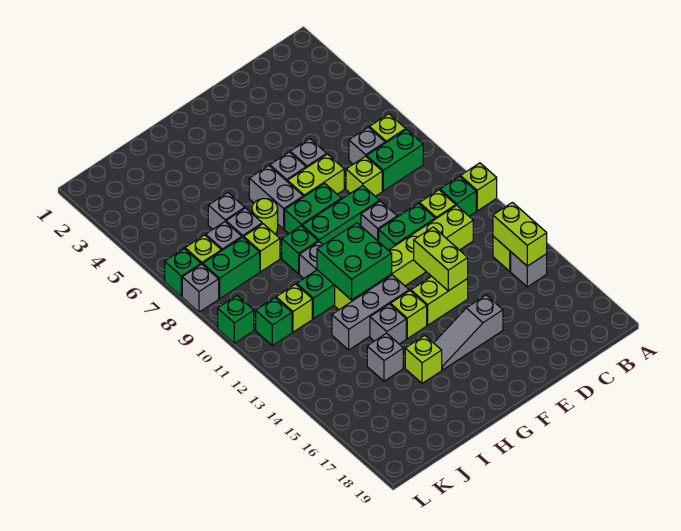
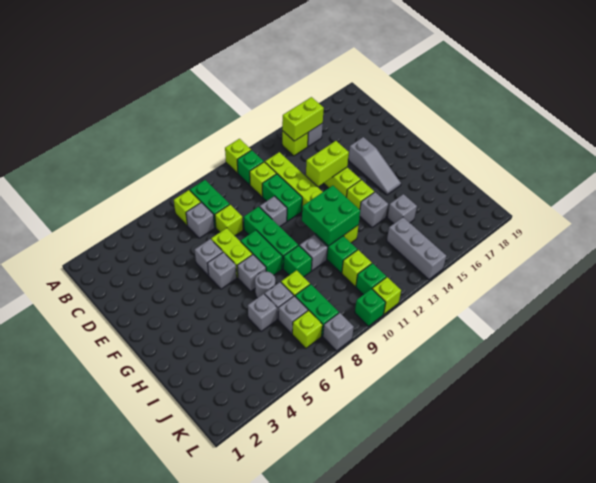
grey 1x2 brick [249,166,303,229] -> grey 1x1 brick [237,255,266,291]
grey 1x3 brick [332,275,409,350] -> grey 1x3 brick moved to [387,217,446,279]
lime 1x1 round brick [252,199,278,234] -> grey 1x1 round brick [255,271,275,298]
lime 1x1 brick [405,335,442,383] -> lime 1x1 brick moved to [372,277,401,314]
green 1x1 brick [165,249,201,297] -> none

